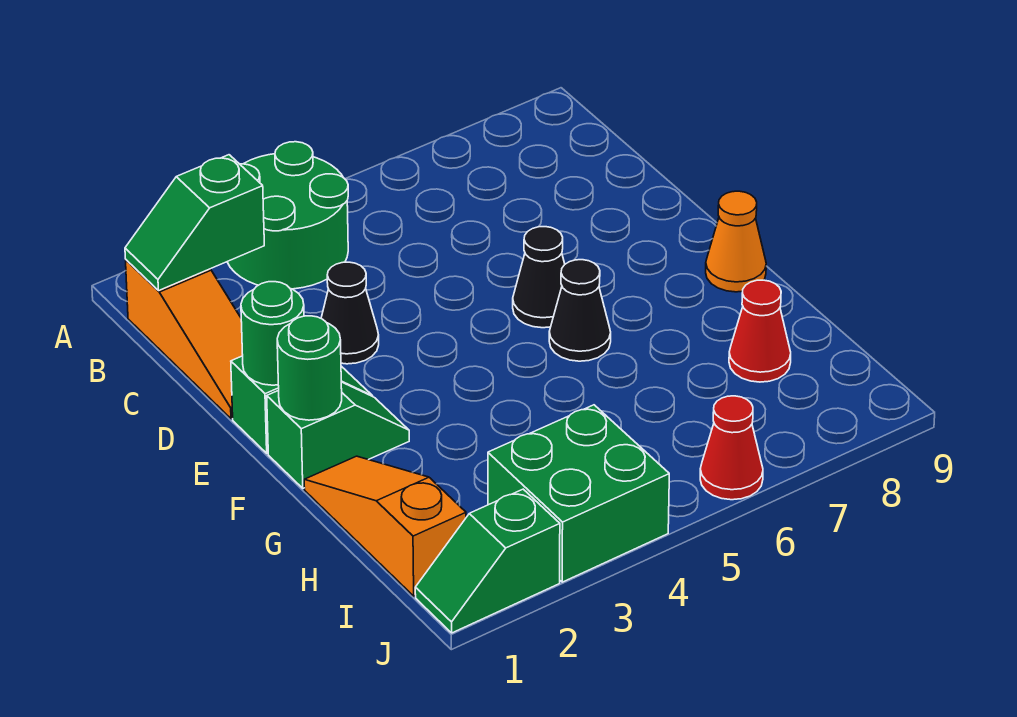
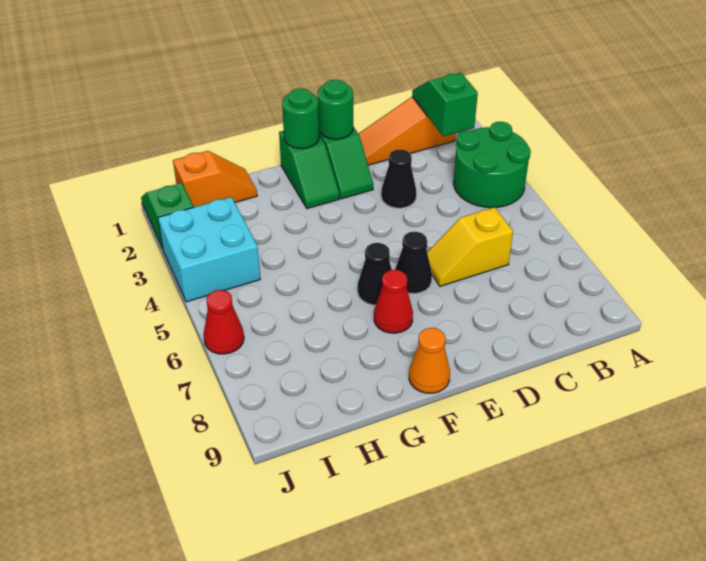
none -> yellow 1x2 slope [427,207,513,286]
orange 1x3 slope [304,456,466,596] -> orange 1x2 slope [173,151,257,207]
red 1x1 cone [729,280,791,382] -> red 1x1 cone moved to [374,270,413,333]
green 2x2 brick [488,405,669,582] -> cyan 2x2 brick [158,197,260,302]

